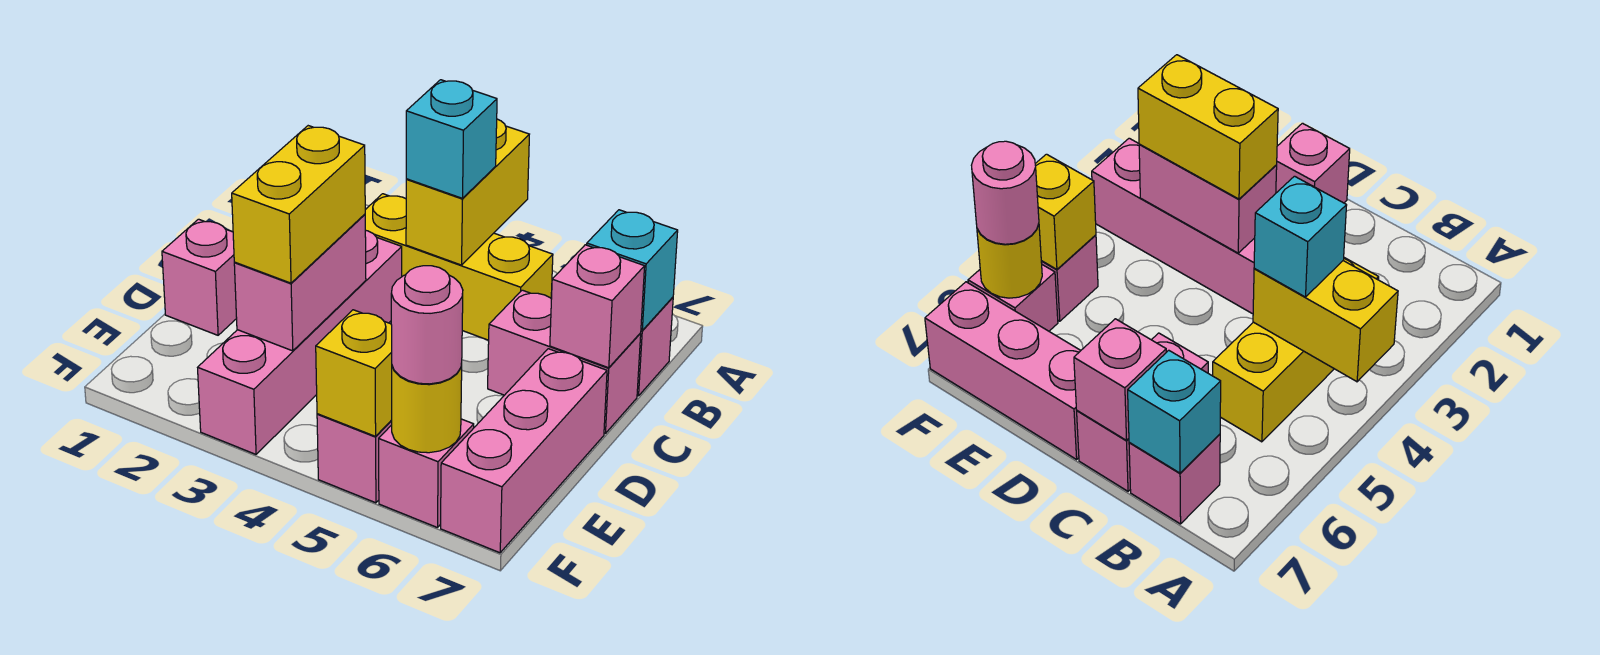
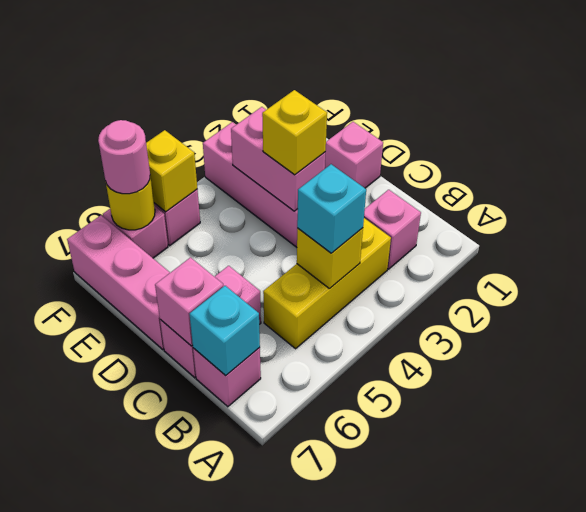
yellow 1x2 brick [406,119,529,265] -> yellow 1x1 brick [297,228,363,289]
none -> pink 1x1 brick [364,190,421,269]
yellow 1x2 brick [232,126,365,283] -> yellow 1x1 brick [262,90,327,175]

